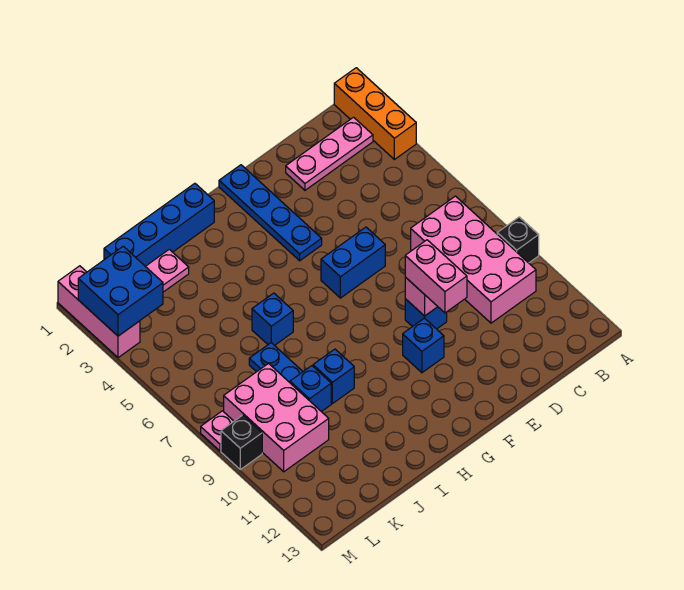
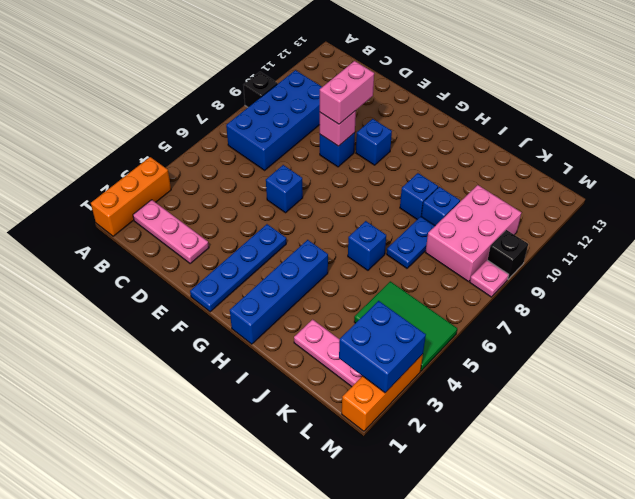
pink 2x4 brick [411,196,536,323] -> blue 2x4 brick [226,70,322,170]
blue 1x2 brick [321,227,385,298] -> blue 1x1 brick [266,165,303,213]
blue 1x4 brick [104,183,214,266] -> blue 1x4 brick turned to [230,240,328,344]
none -> green 2x3 tile [354,281,457,371]
pink 1x3 brick [58,266,140,358] -> orange 1x3 brick [342,354,423,431]

